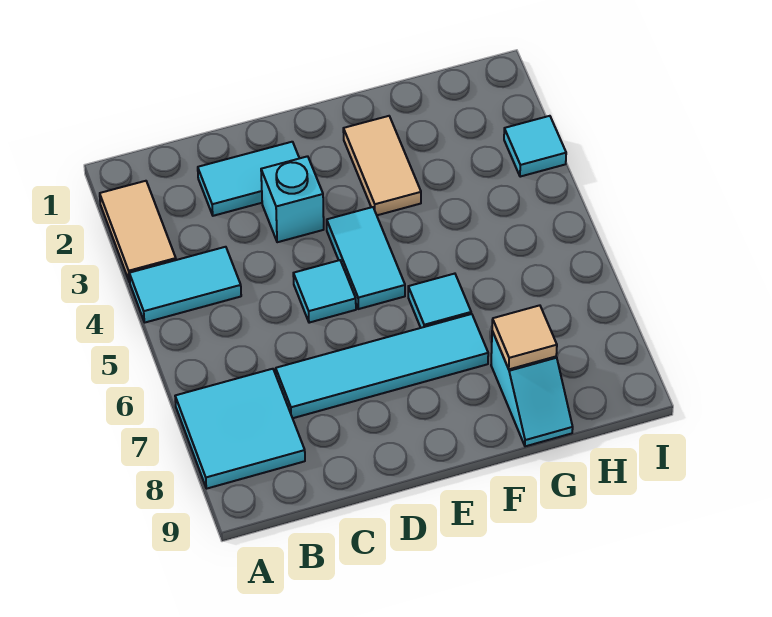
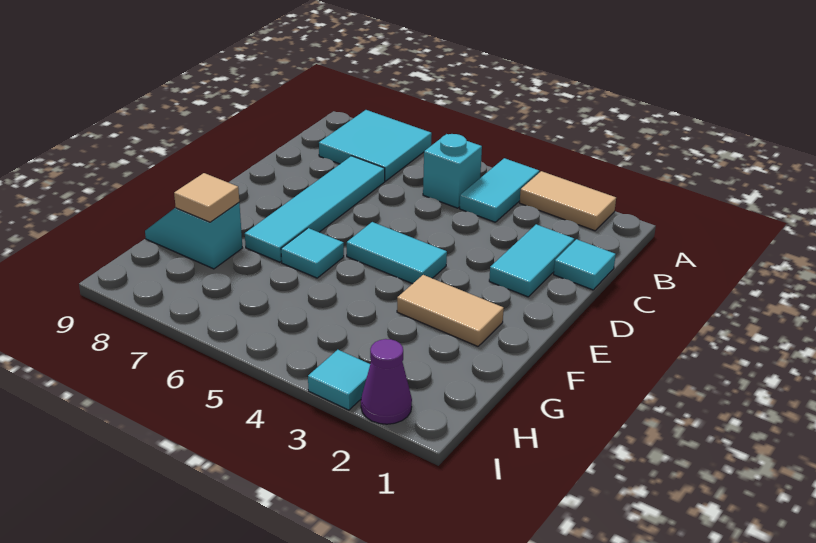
cyan 1x1 brick [261,156,324,242] -> cyan 1x1 brick moved to [423,134,482,208]
cyan 1x1 tile [293,260,356,323] -> cyan 1x1 tile moved to [554,239,616,290]
none -> purple 1x1 cone [361,339,412,424]

